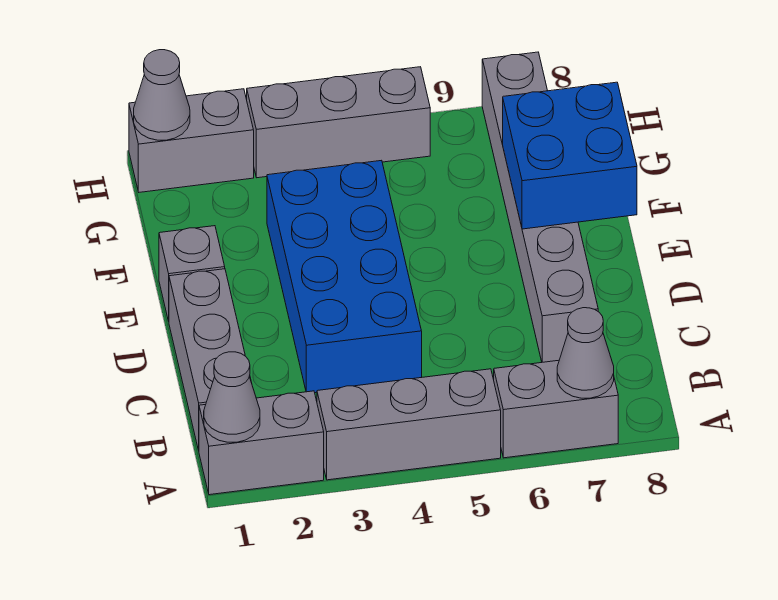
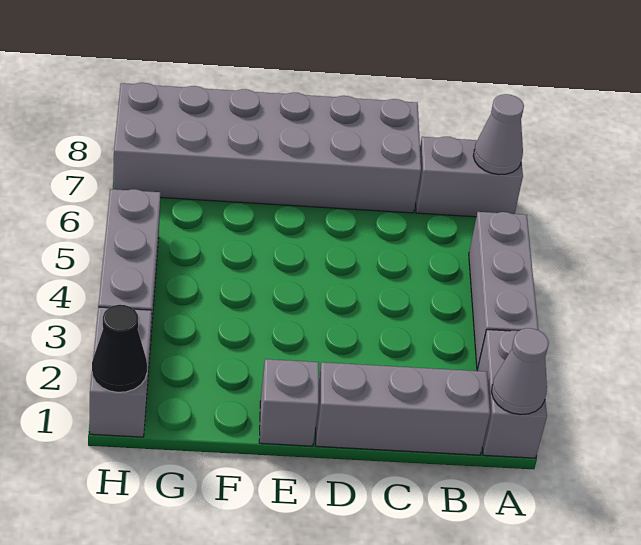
grey 1x2 brick [494,360,618,458] -> grey 1x2 brick turned to [416,137,523,217]
blue 2x4 brick [267,160,422,393] -> none
grey 1x6 brick [482,52,598,362] -> grey 2x6 brick [113,83,421,213]
blue 2x2 brick [503,82,637,229] -> none
grey 1x1 cone [134,50,190,140] -> black 1x1 cone [92,305,147,392]

